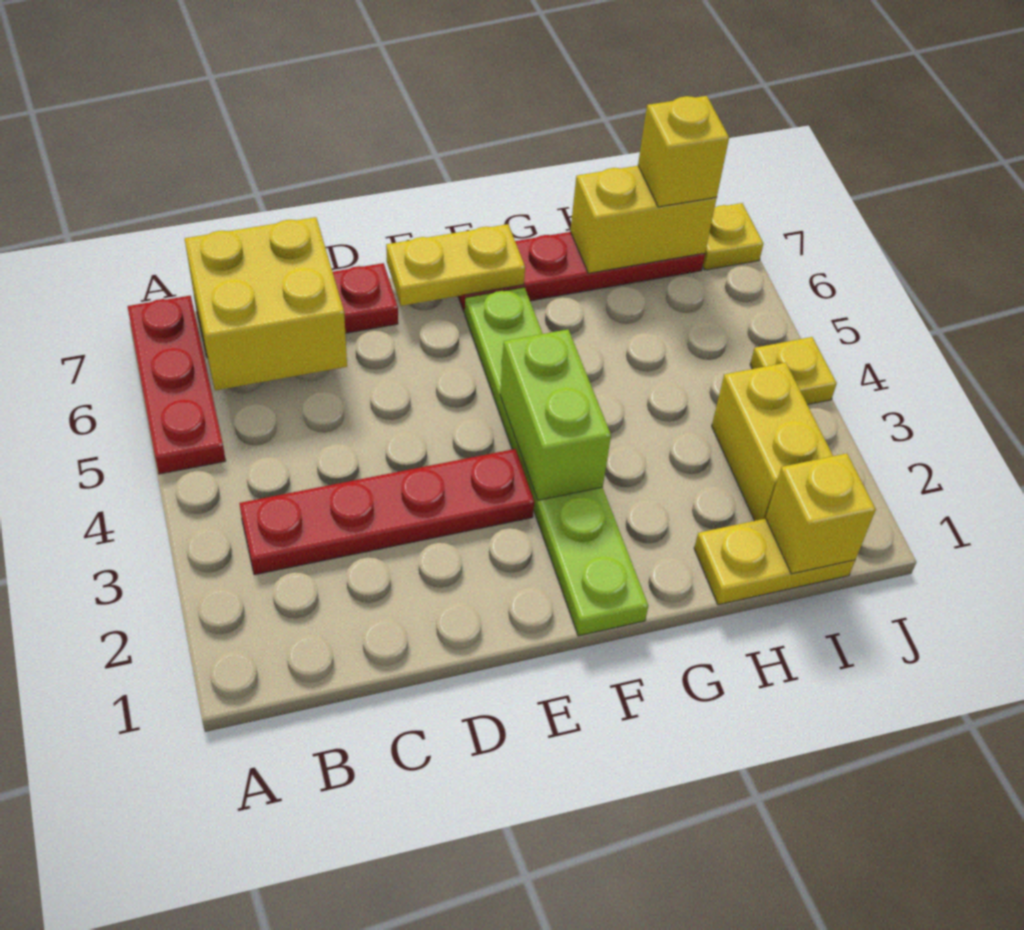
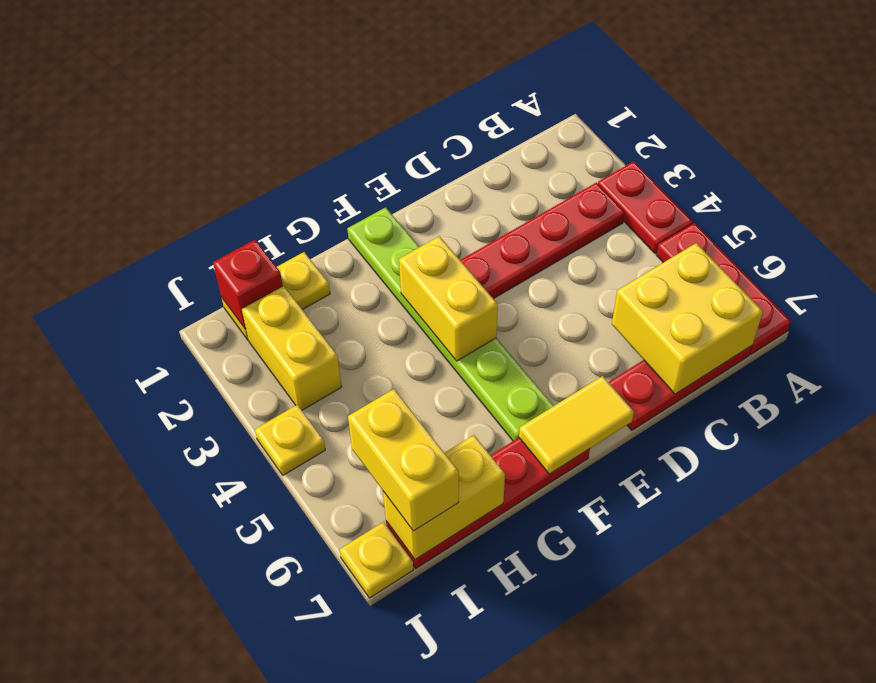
none -> red 1x2 plate [598,161,693,253]
yellow 1x2 plate [386,224,525,306] -> yellow 1x2 tile [519,376,634,474]
lime 1x2 brick [500,329,611,500] -> yellow 1x2 brick [399,236,498,361]
yellow 1x1 brick [766,453,876,574] -> red 1x1 brick [213,240,283,329]
yellow 1x1 brick [638,96,729,207] -> yellow 1x2 brick [348,389,459,531]

